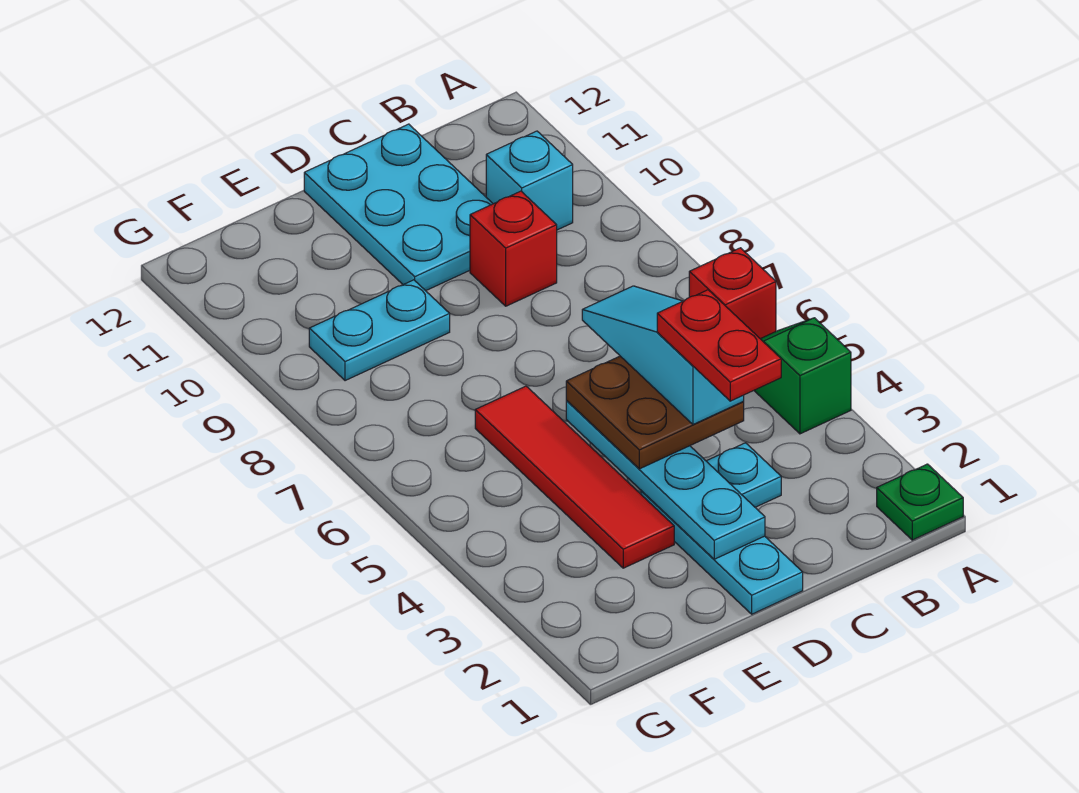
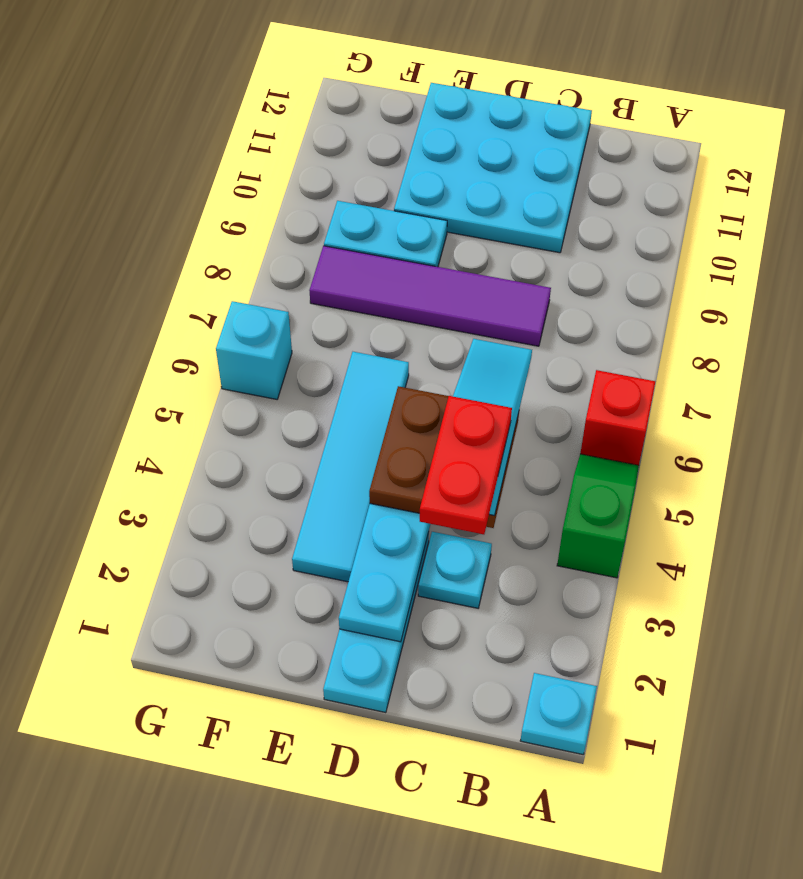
green 1x1 plate [877,464,963,540] -> cyan 1x1 plate [520,673,597,754]
cyan 1x1 brick [486,131,573,230] -> cyan 1x1 brick moved to [216,301,292,399]
none -> purple 1x4 tile [309,246,551,346]
red 1x1 brick [470,191,557,306] -> none
cyan 2x3 plate [304,124,493,291] -> cyan 3x3 plate [394,83,592,253]
red 1x4 tile [475,386,674,568] -> cyan 1x4 tile [292,352,409,582]

